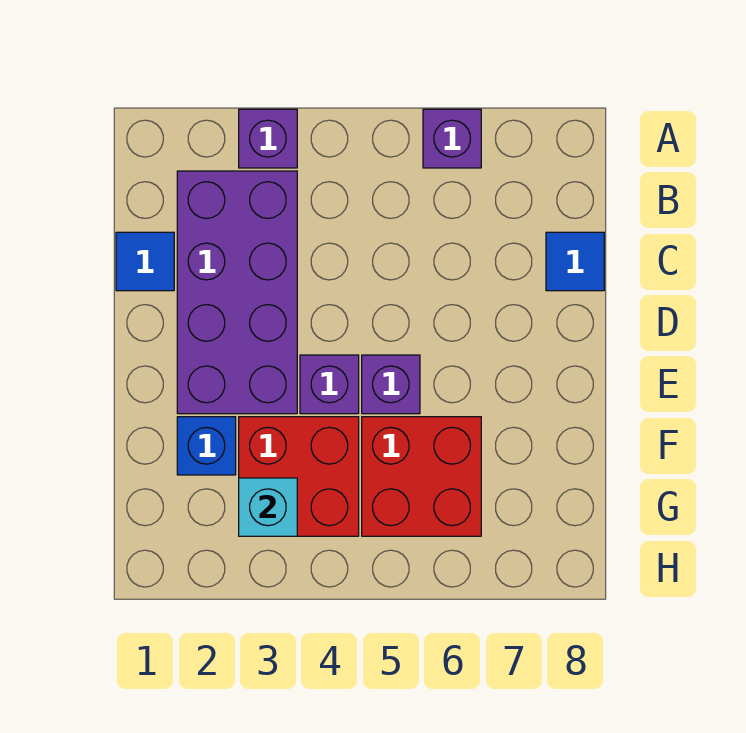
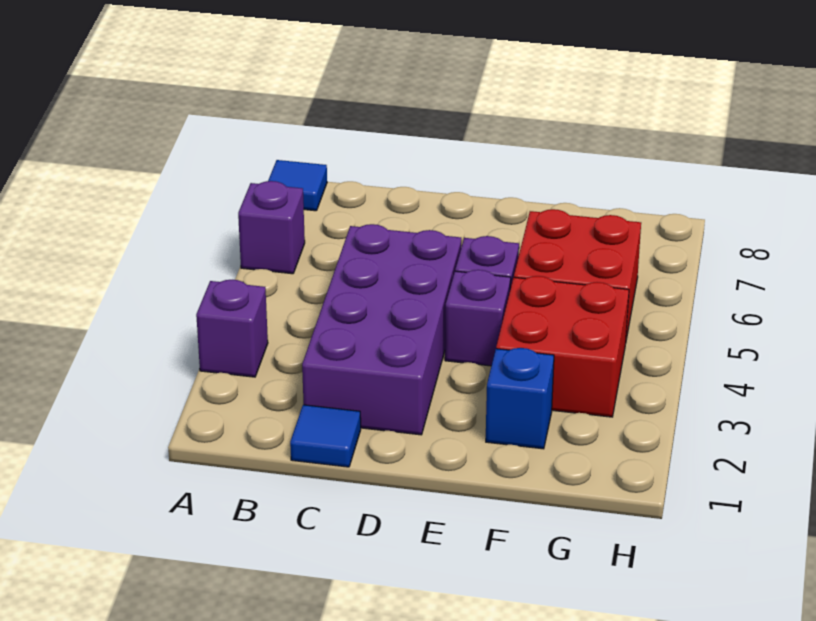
purple 2x4 brick [177,171,297,414] -> purple 2x4 brick turned to [302,224,461,435]
blue 1x1 tile [546,232,604,291] -> blue 1x1 tile moved to [268,160,327,211]
cyan 1x1 brick [239,478,297,536] -> none

